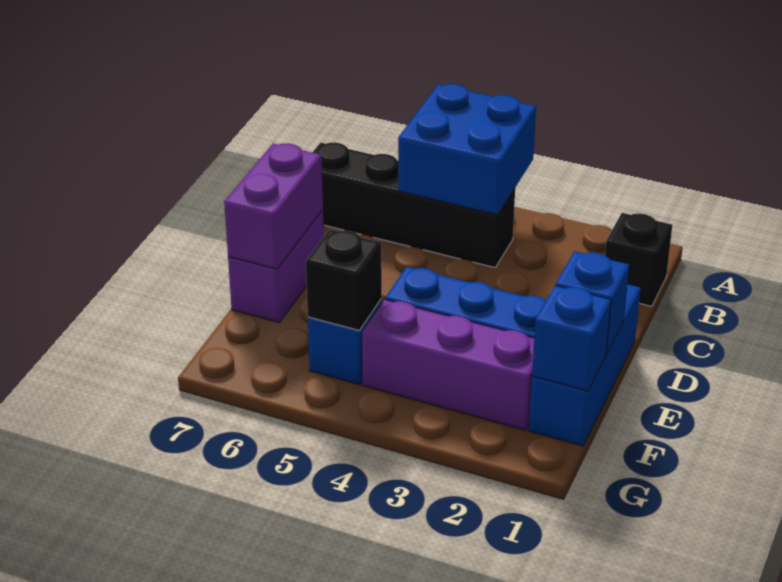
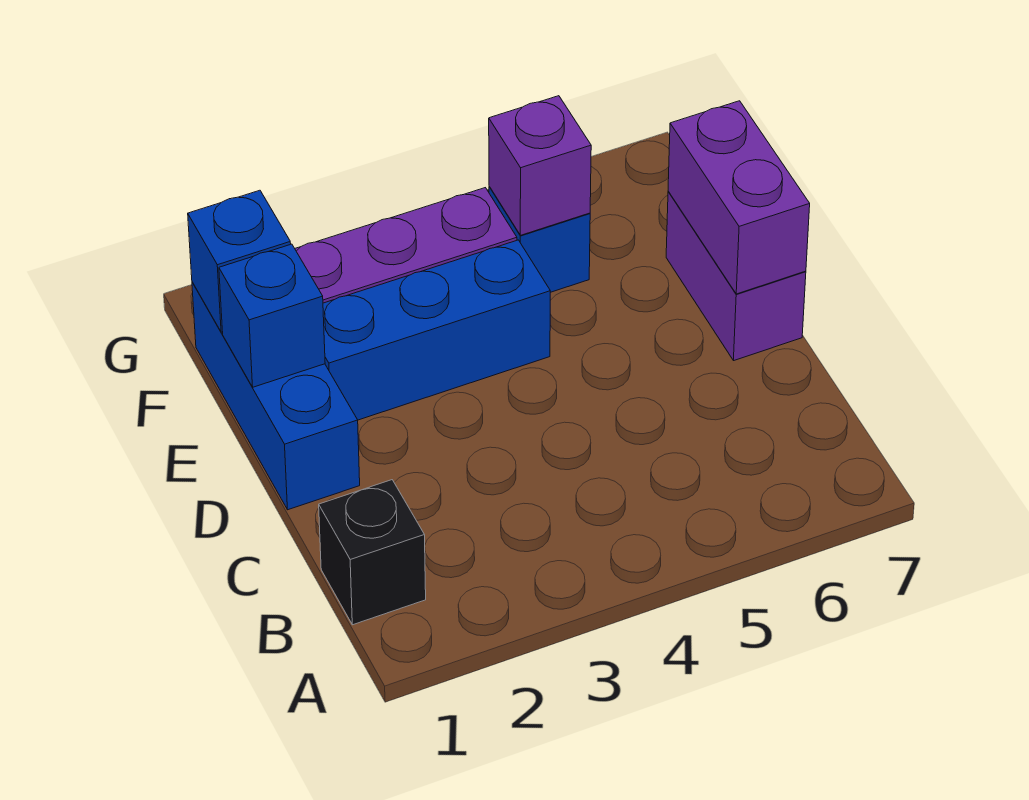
blue 2x2 brick [398,84,536,215] -> none
black 1x4 brick [312,143,515,268] -> none
black 1x1 brick [306,229,382,331] -> purple 1x1 brick [489,96,591,235]

